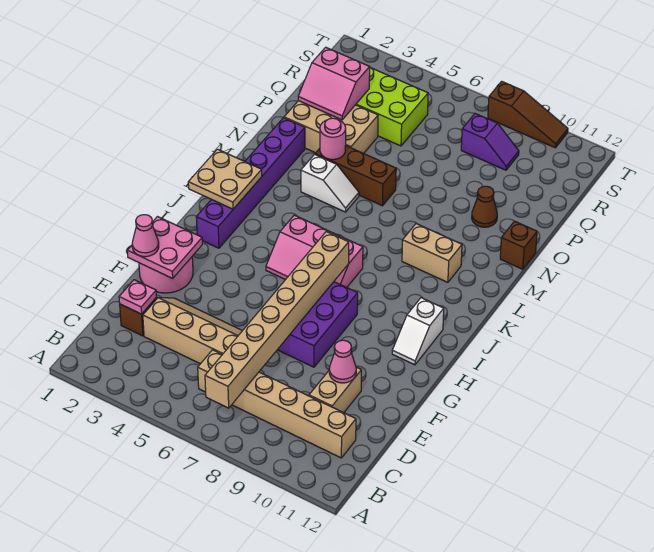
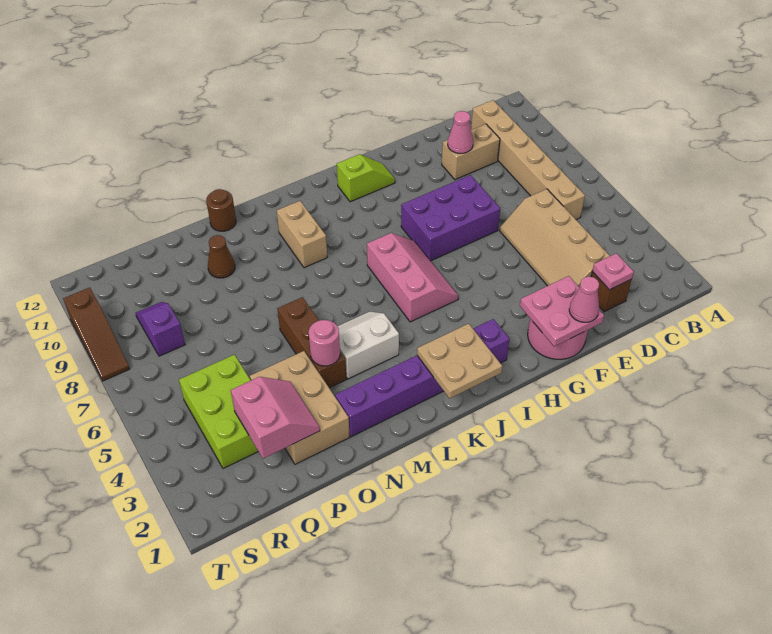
tan 1x8 brick [205,232,349,408] -> none
white 1x2 slope [392,298,444,365] -> lime 1x2 slope [337,154,395,202]
white 1x2 slope [301,154,359,212] -> white 2x2 slope [337,312,399,379]
brown 1x1 brick [500,221,537,269] -> brown 1x1 round brick [206,189,236,231]
brown 1x3 slope [488,81,568,148] -> brown 1x3 slope turned to [63,287,130,381]

